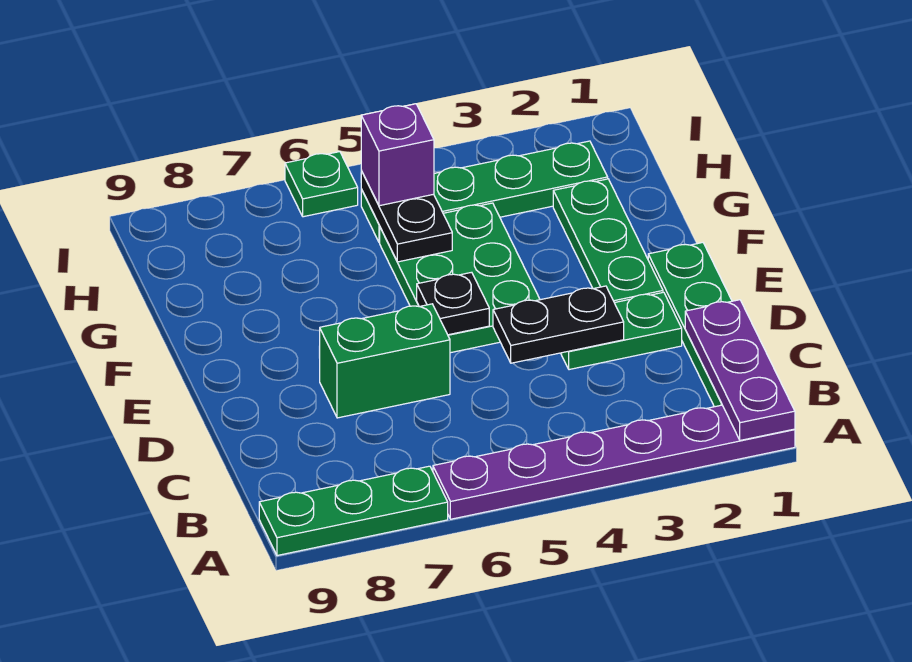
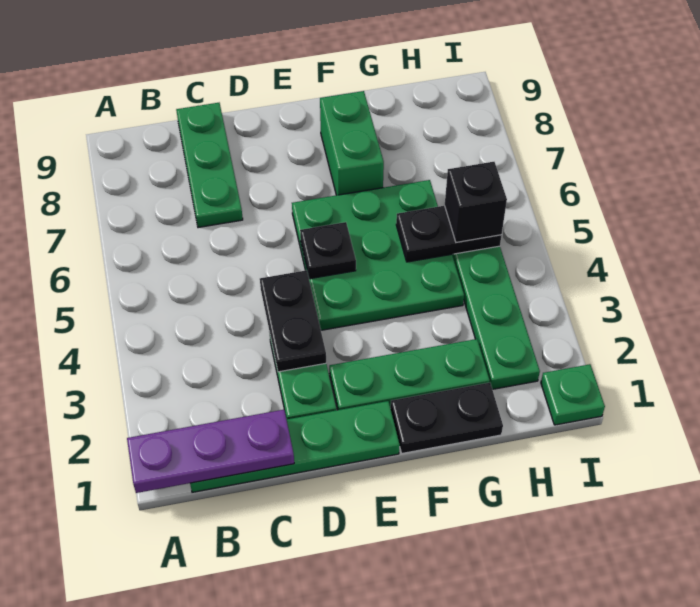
purple 1x6 plate [433,405,795,519] -> none
green 1x3 plate [259,466,448,556] -> green 1x3 plate moved to [176,103,243,228]
green 1x2 brick [319,304,450,418] -> green 1x2 brick moved to [320,91,384,195]
green 2x3 plate [380,203,540,353] -> green 3x3 plate [292,180,464,330]
none -> black 1x2 plate [391,383,503,453]
purple 1x1 brick [361,104,434,206] -> black 1x1 brick [445,162,507,242]
green 1x1 plate [285,152,358,217] -> green 1x1 plate moved to [541,364,605,425]

